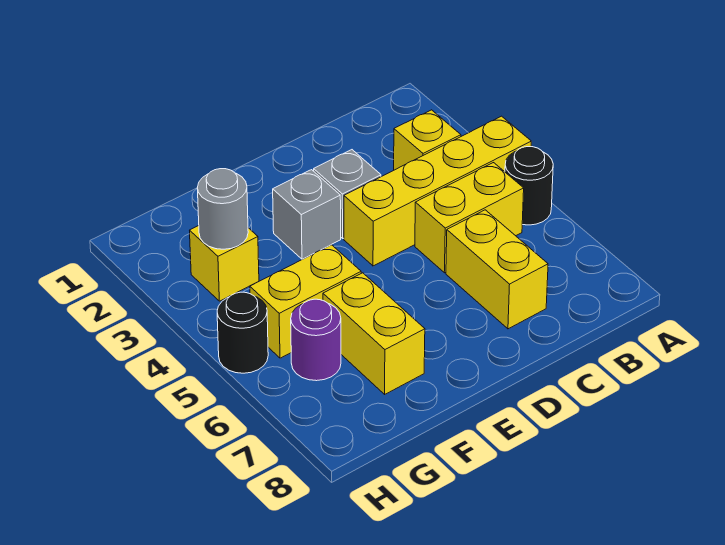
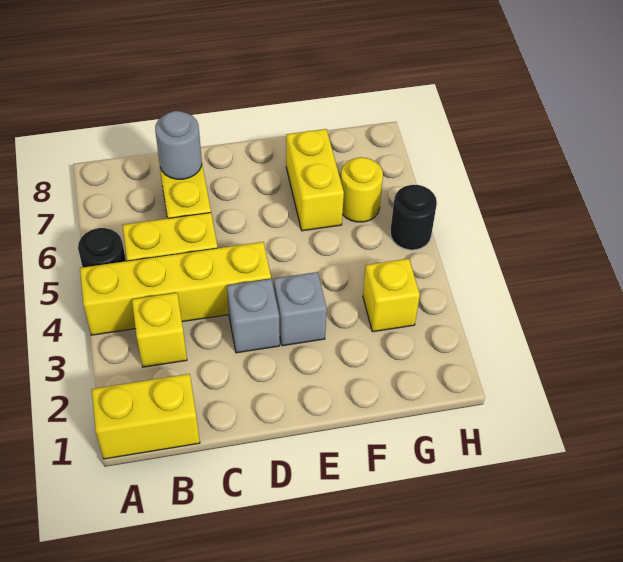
yellow 1x2 brick [250,245,361,358] -> yellow 1x2 brick moved to [92,374,200,459]
grey 1x1 round brick [197,169,248,249] -> grey 1x1 round brick moved to [155,111,202,179]
purple 1x1 round brick [291,299,341,381] -> yellow 1x1 round brick [340,157,383,222]

